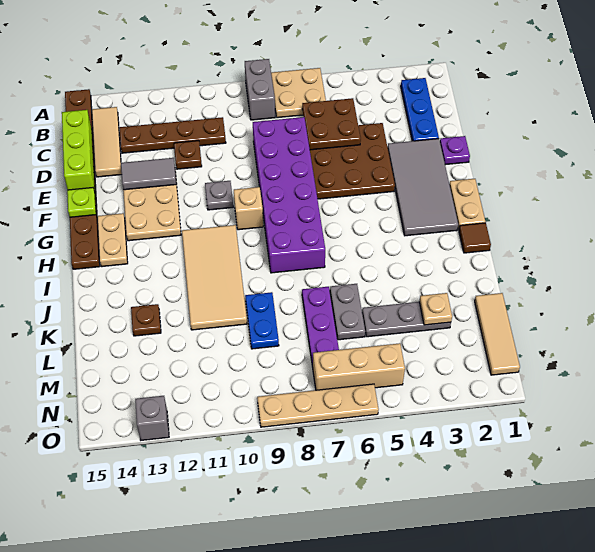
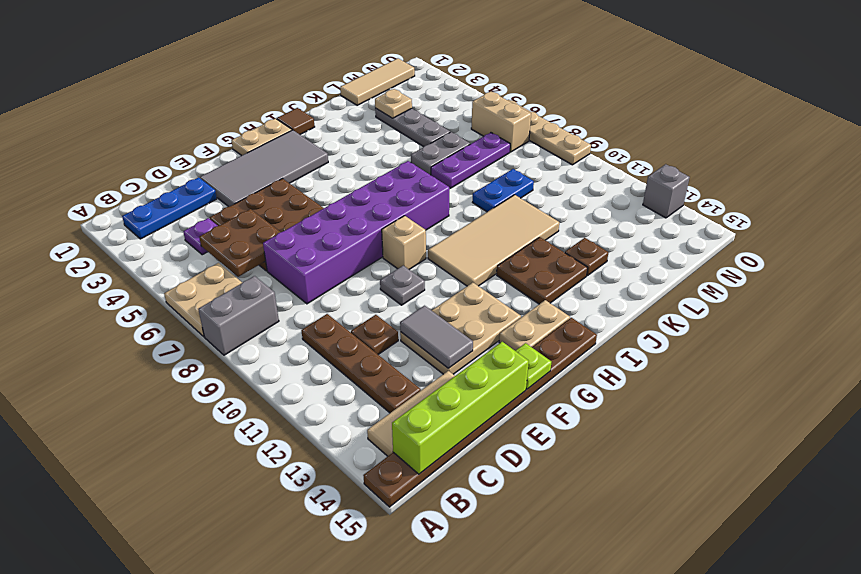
lime 1x3 brick [62,110,95,192] -> lime 1x4 brick [392,342,529,474]
purple 1x1 plate [440,136,470,165] -> purple 1x1 plate moved to [183,218,218,255]
none -> brown 2x2 plate [497,237,588,304]
tan 1x3 brick [313,343,405,390] -> tan 1x2 brick [471,92,531,152]

